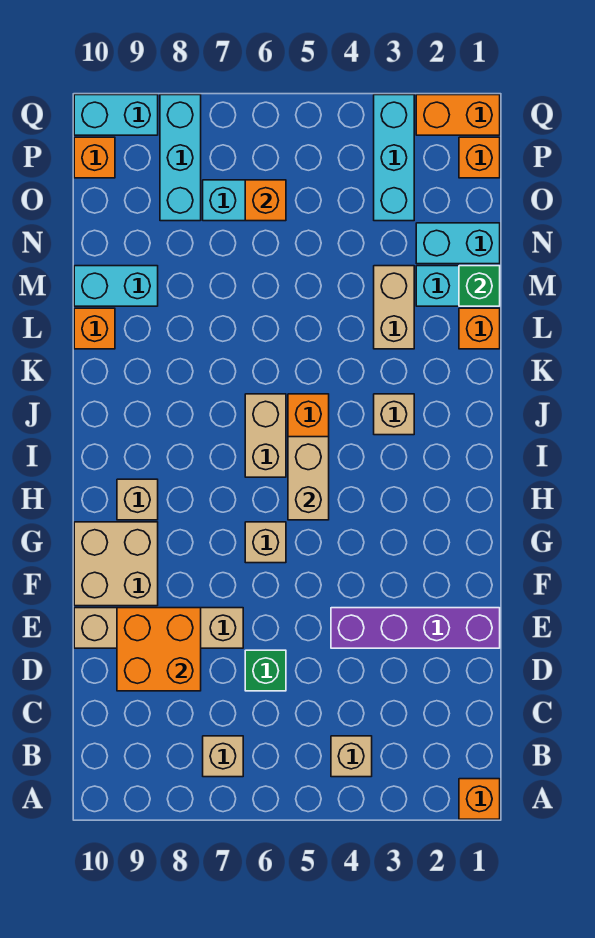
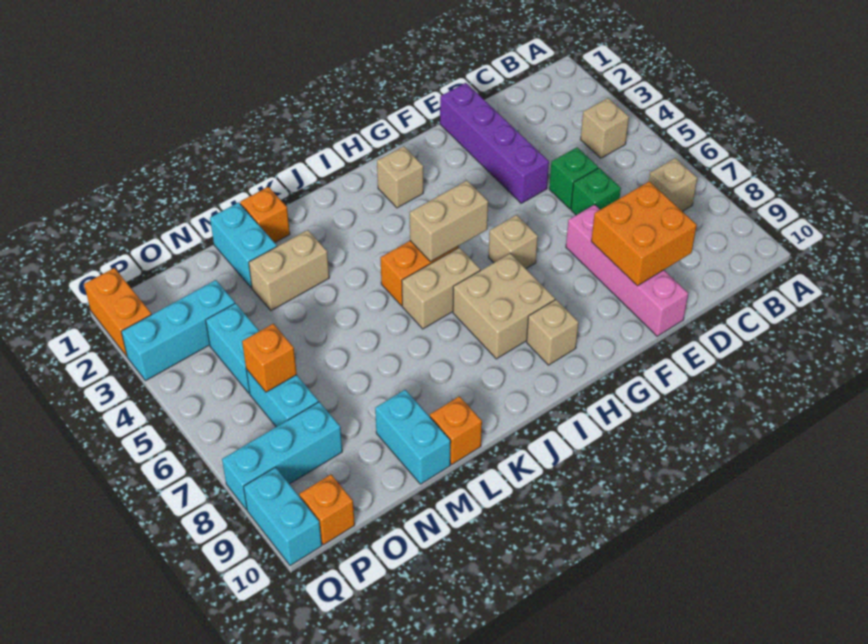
orange 1x1 brick [459,779,500,819] -> none
tan 1x4 brick [74,608,243,648] -> pink 1x4 brick [566,205,688,336]
tan 2x2 brick [74,522,158,606] -> tan 2x2 brick moved to [453,253,555,359]
tan 1x1 brick [374,394,414,435] -> tan 1x1 brick moved to [377,146,423,208]
green 1x1 brick [459,266,500,306] -> green 1x1 brick moved to [549,147,598,209]
cyan 1x2 brick [416,223,500,264] -> cyan 1x2 brick moved to [206,303,259,393]
orange 1x1 brick [459,137,500,178] -> none

